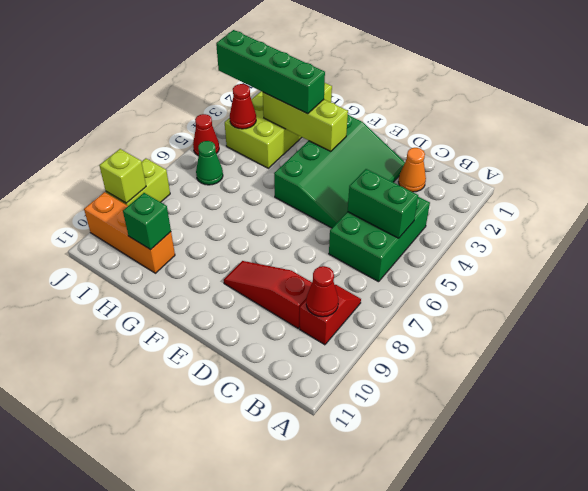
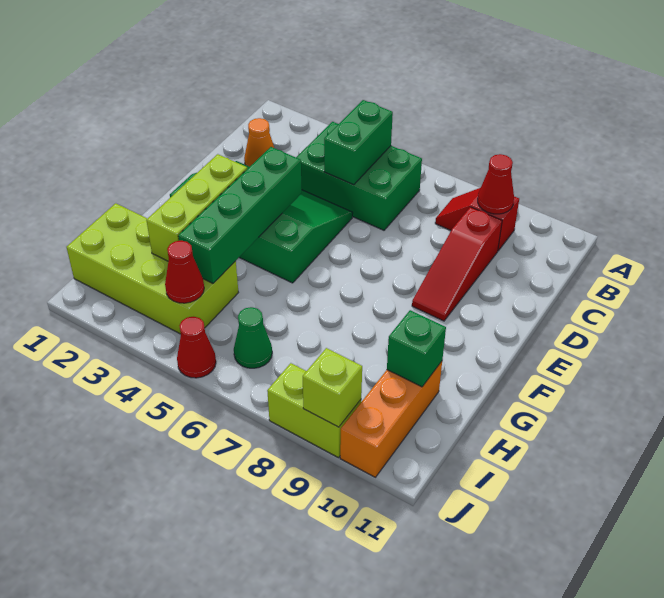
green 1x4 brick [216,30,325,114] -> green 1x4 brick moved to [178,147,302,283]

